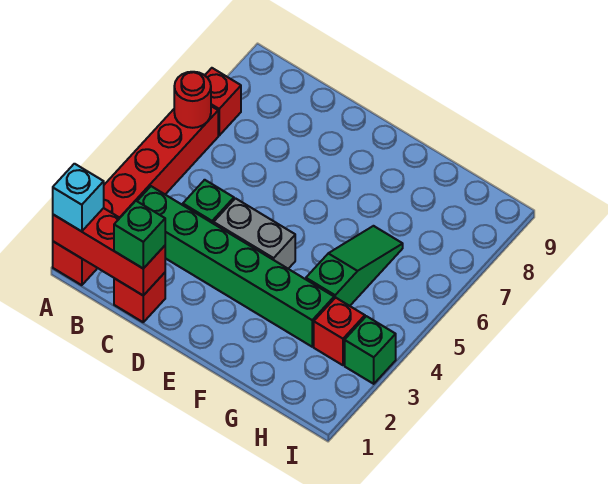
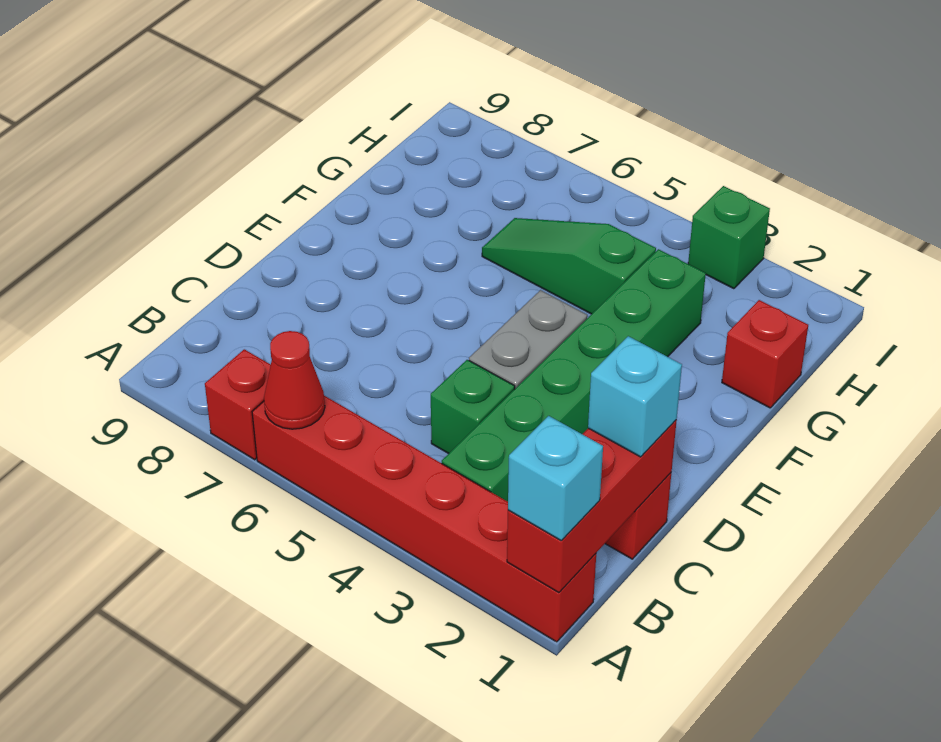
red 1x1 round brick [174,72,211,128] -> red 1x1 cone [264,331,325,429]
green 1x1 brick [114,201,165,269] -> cyan 1x1 brick [588,336,682,457]
red 1x1 brick [314,298,365,365] -> red 1x1 brick moved to [722,300,808,408]

